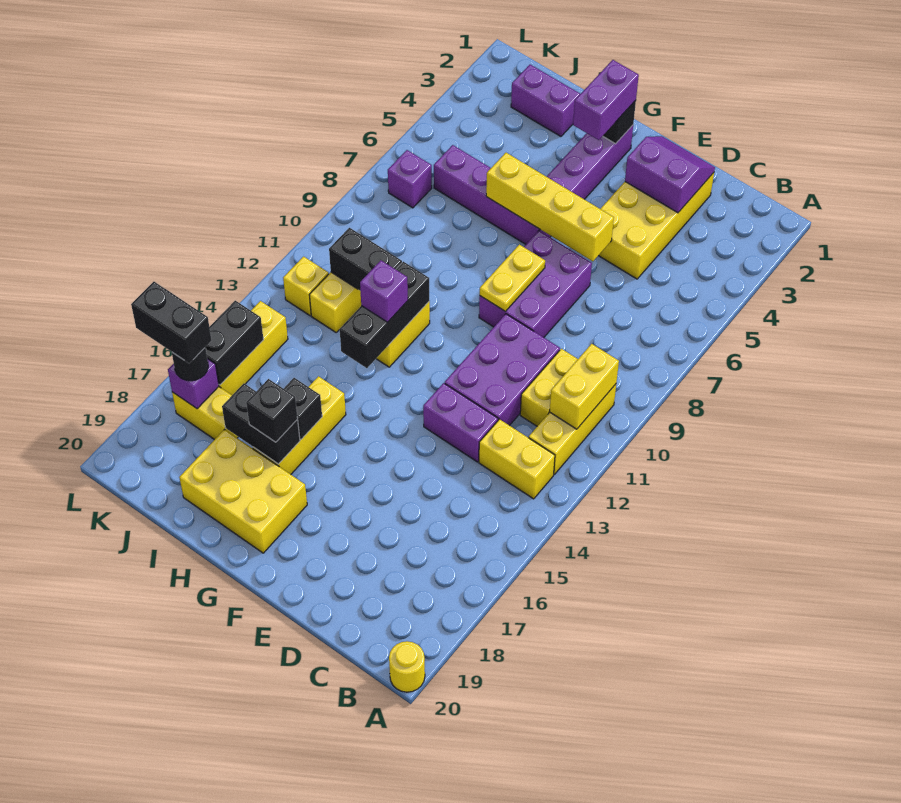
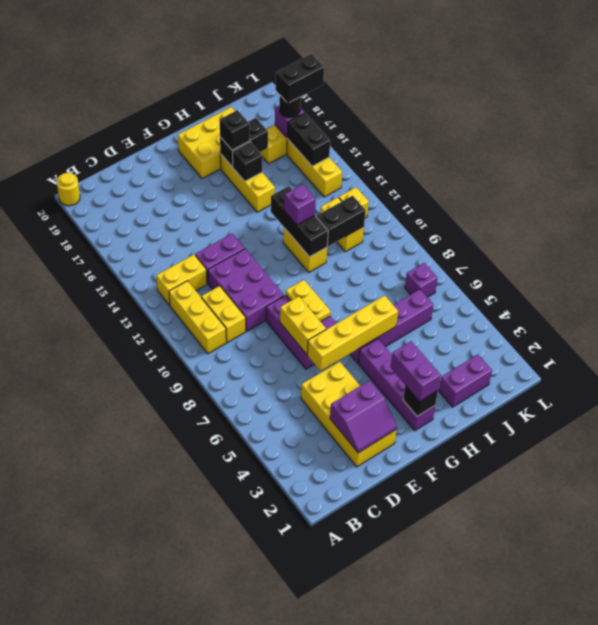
yellow 1x2 brick [550,344,619,429] -> yellow 1x2 brick moved to [280,296,326,354]

